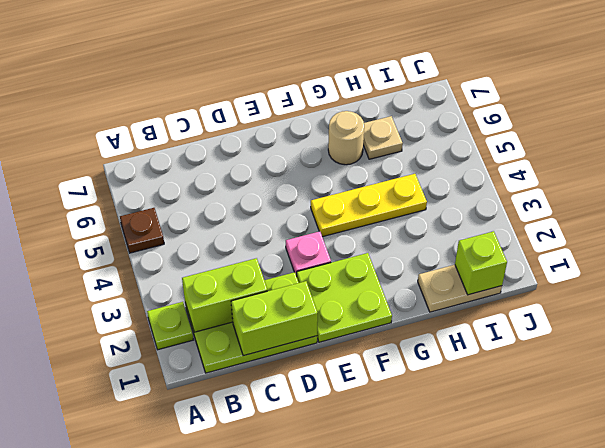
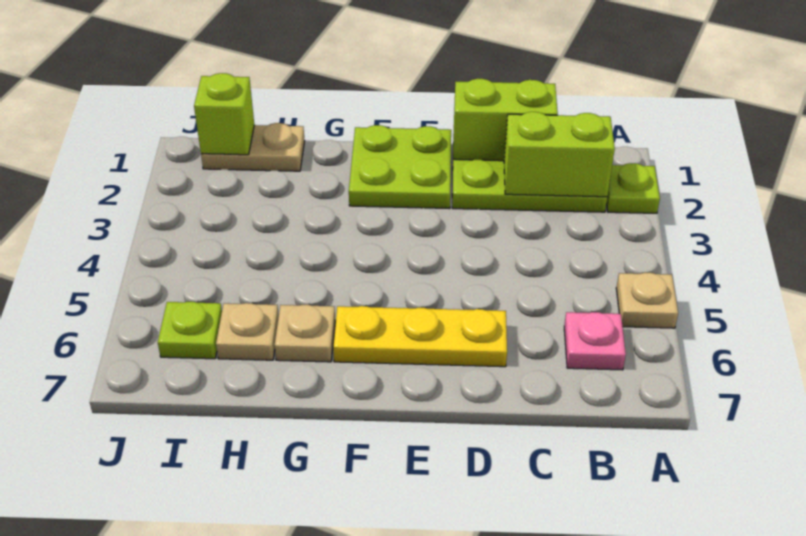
brown 1x1 plate [120,208,164,253] -> tan 1x1 plate [616,273,678,328]
pink 1x1 plate [286,231,331,276] -> pink 1x1 plate moved to [564,312,626,370]
yellow 1x3 plate [311,174,427,237] -> yellow 1x3 plate moved to [333,306,507,367]
tan 1x1 round brick [328,111,364,165] -> tan 1x1 plate [275,305,335,362]
none -> lime 1x1 plate [158,302,222,359]

